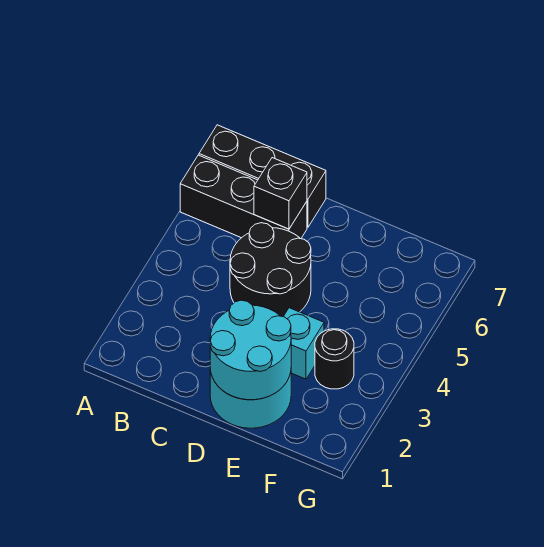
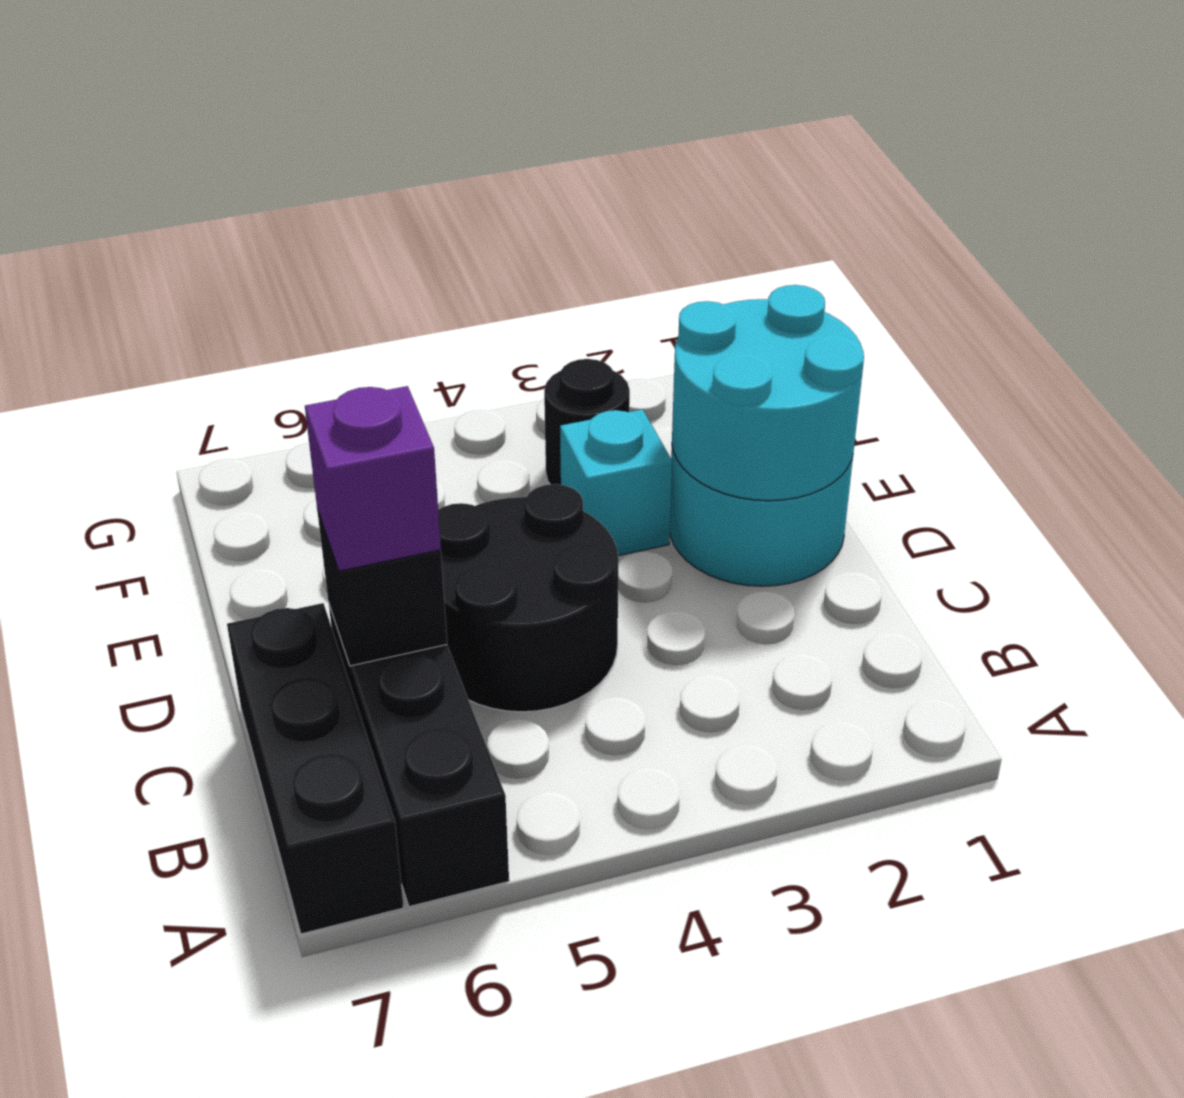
none -> purple 1x1 brick [305,386,441,571]

